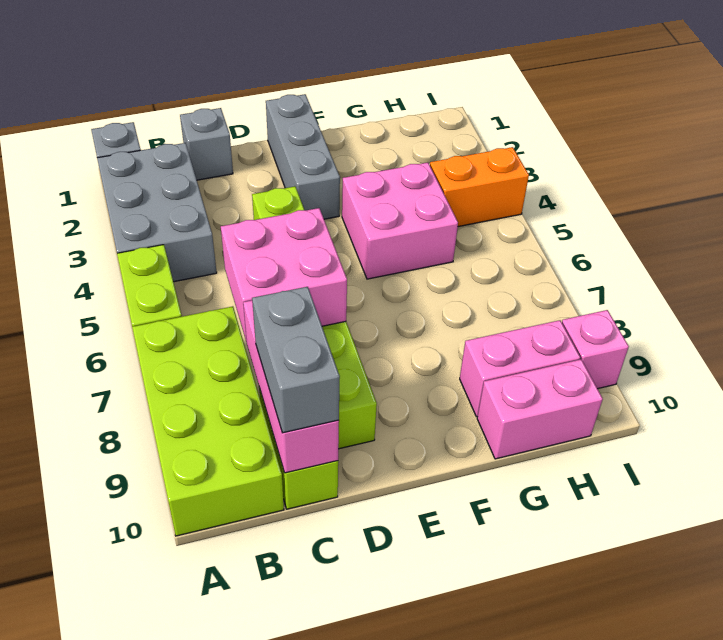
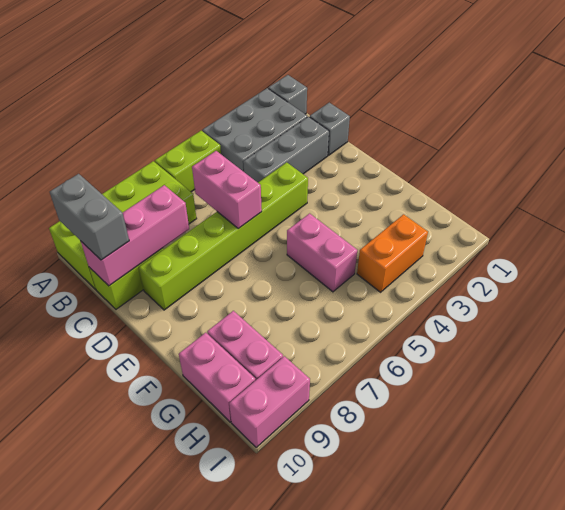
pink 2x2 brick [221,208,347,342] -> pink 1x2 brick [192,151,262,229]
grey 1x2 brick [252,287,340,433] -> grey 1x2 brick turned to [50,174,129,260]
grey 1x3 brick [266,94,340,219] -> grey 1x3 brick moved to [243,117,329,182]
pink 2x2 brick [342,163,458,279] -> pink 1x2 brick [287,213,357,292]
orange 1x2 brick [430,147,529,227] -> orange 1x2 brick turned to [357,214,428,292]
pink 1x1 brick [562,310,629,389] -> pink 1x2 brick [229,356,310,447]

